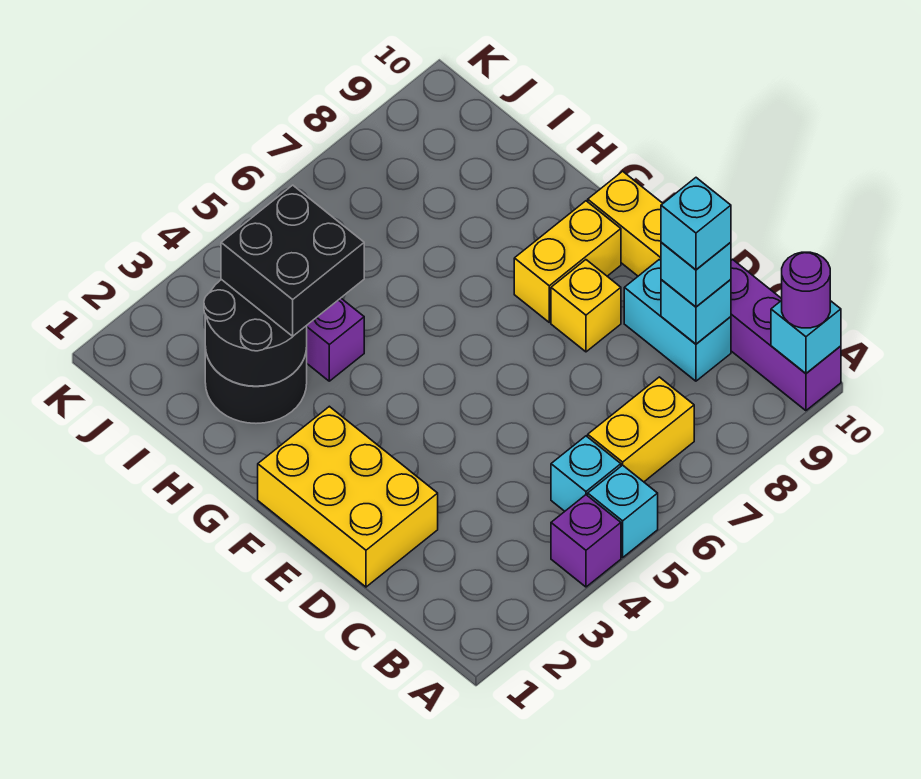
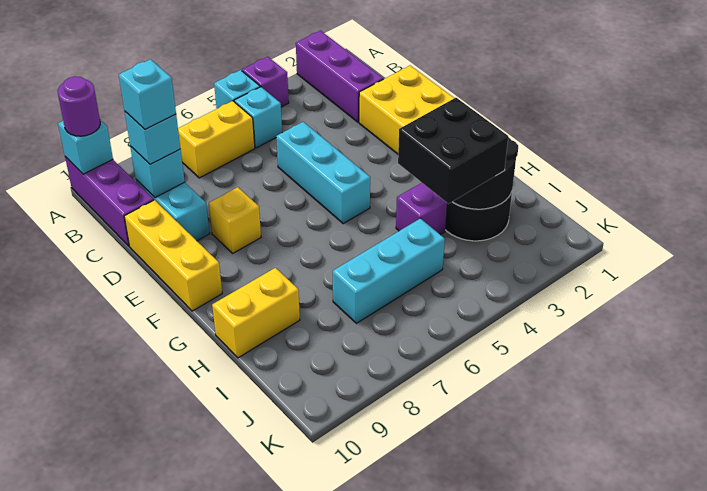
none -> purple 1x3 brick [296,31,383,122]
none -> cyan 1x3 brick [276,122,370,224]
yellow 1x2 brick [514,201,621,322] -> yellow 1x2 brick moved to [212,268,300,358]
none -> cyan 1x3 brick [333,218,445,323]

